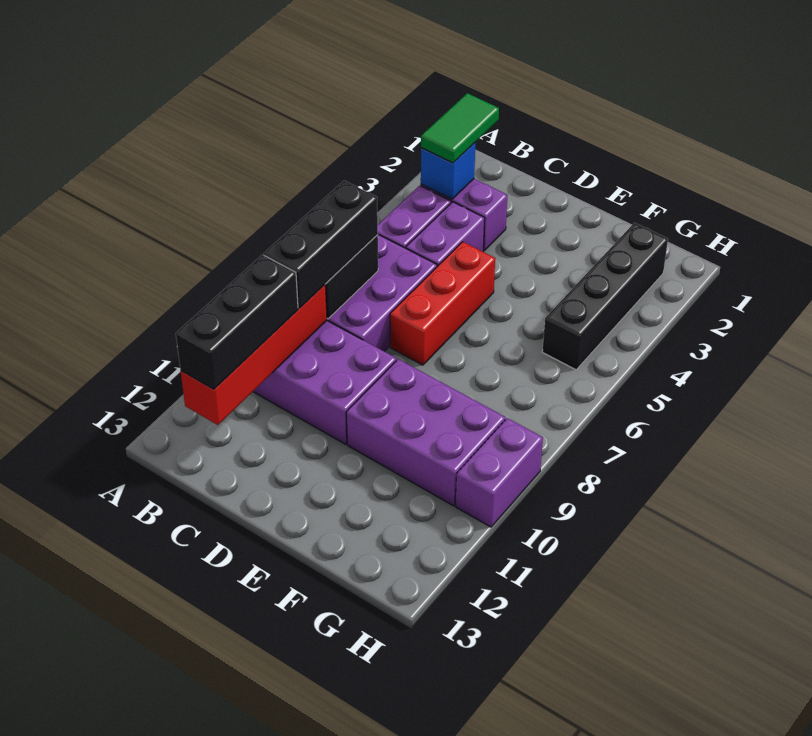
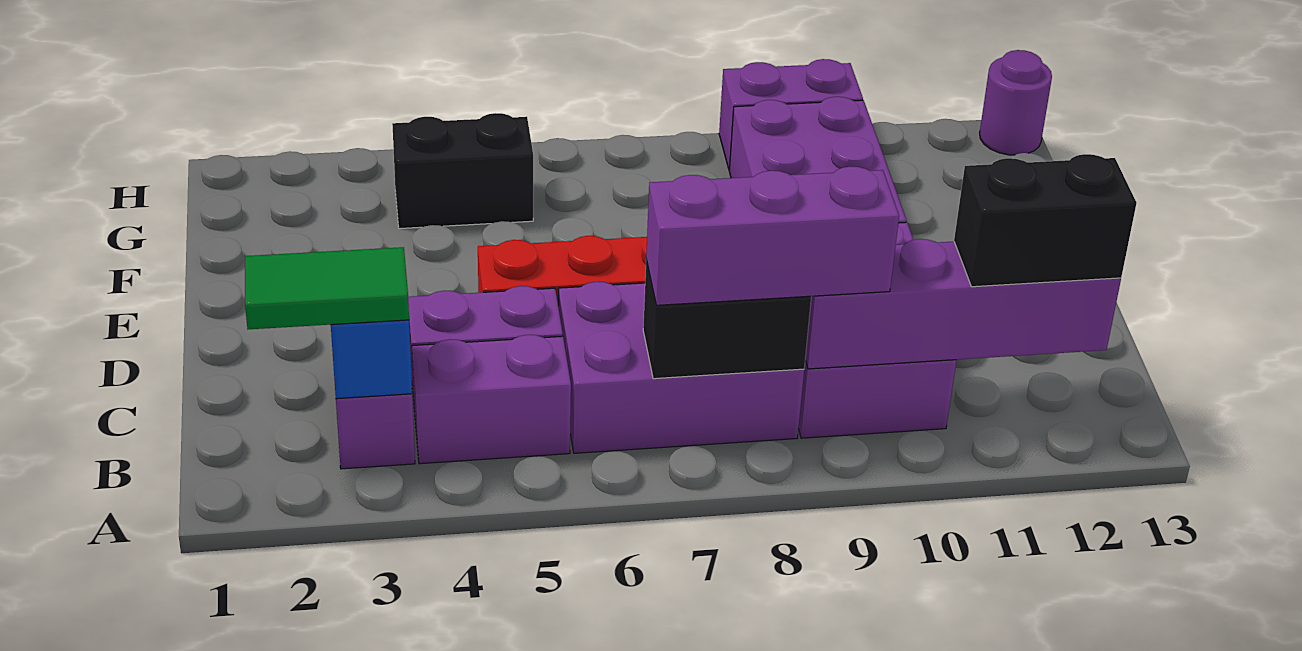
black 1x3 brick [264,181,378,308] -> purple 1x3 brick [646,166,899,305]
red 1x4 brick [181,285,327,425] -> purple 1x4 brick [805,239,1121,369]
black 1x3 brick [176,255,298,389] -> black 1x2 brick [954,154,1136,287]
black 1x4 brick [542,223,668,370] -> black 1x2 brick [392,113,533,229]
none -> purple 1x1 round brick [980,50,1052,155]

